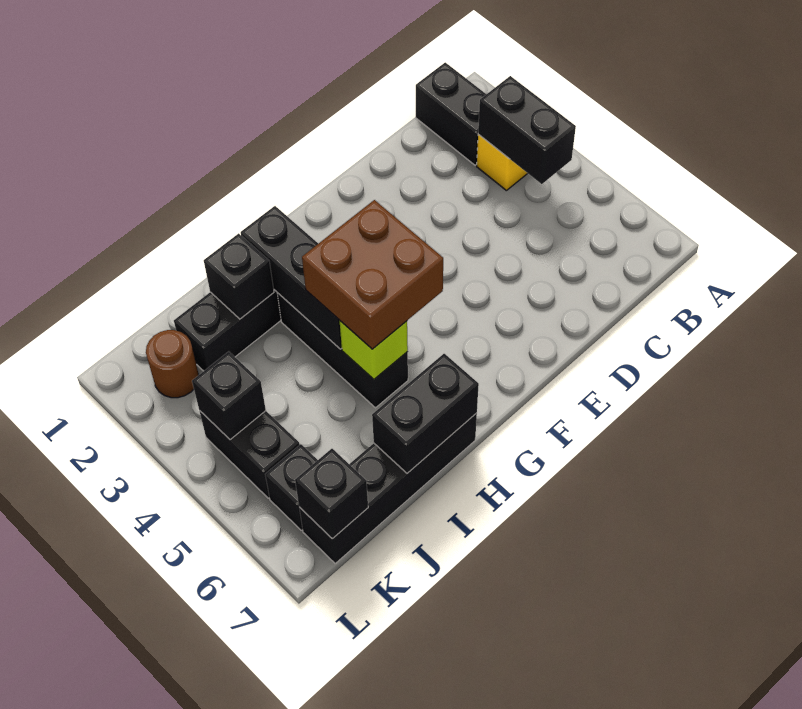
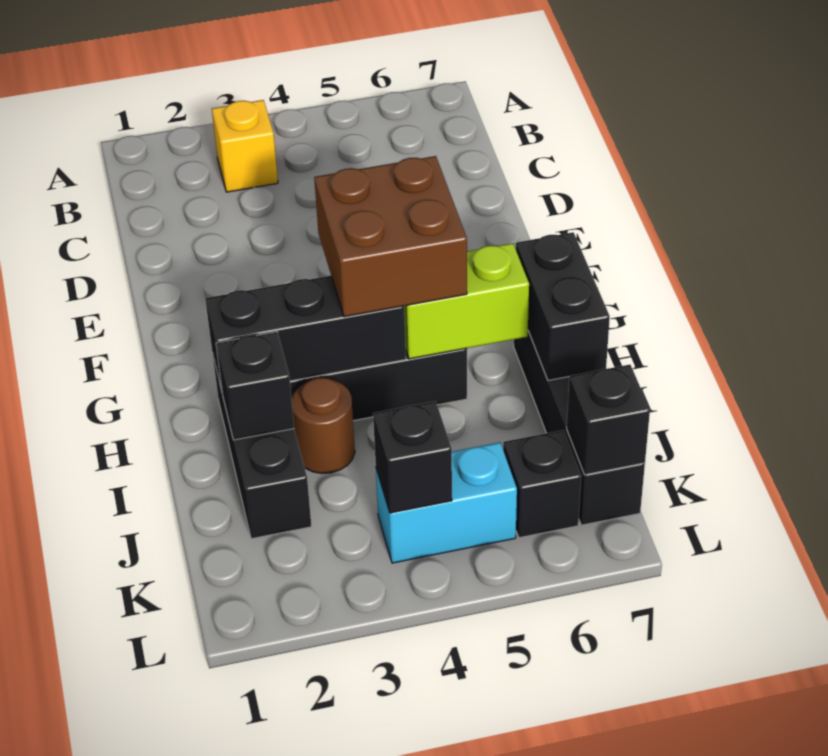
black 1x2 brick [416,62,486,165] -> none
black 1x2 brick [478,76,576,184] -> none
lime 1x1 brick [340,321,408,379] -> lime 1x2 brick [404,243,529,359]
brown 1x1 round brick [146,330,199,398] -> brown 1x1 round brick moved to [291,377,355,473]
black 1x2 brick [199,410,300,498] -> cyan 1x2 brick [376,442,517,563]

